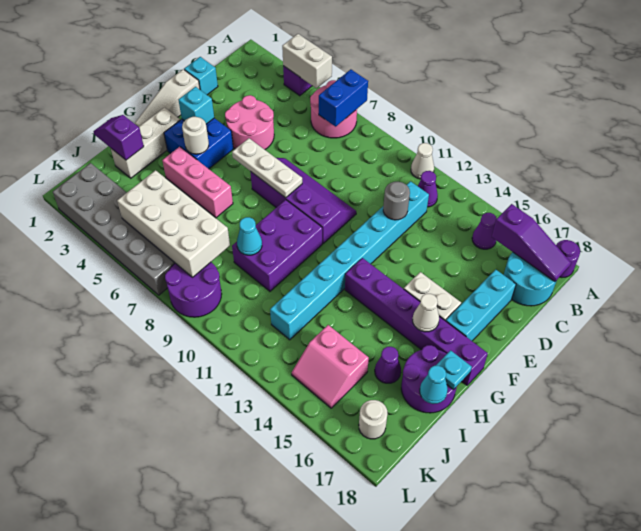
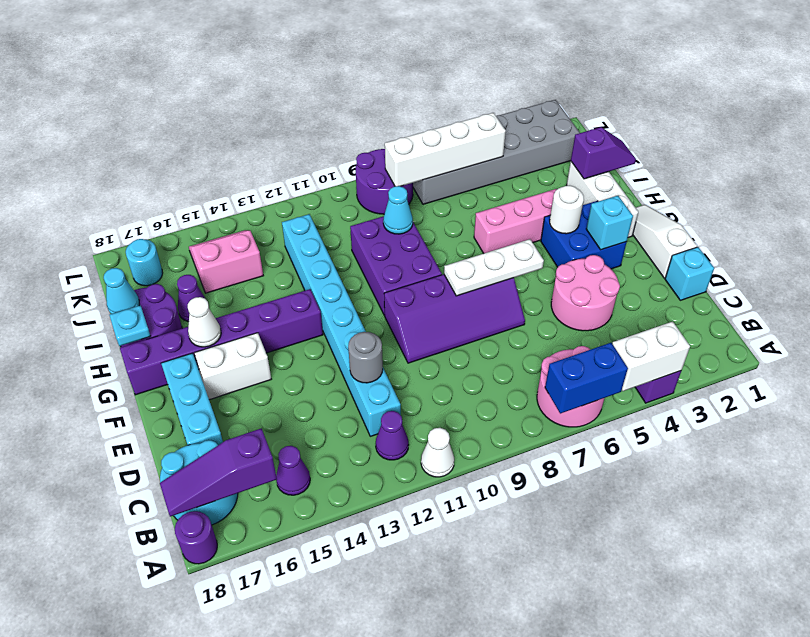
blue 1x2 brick [319,69,368,127] -> blue 1x2 brick turned to [545,343,628,413]
white 2x4 brick [117,170,230,277] -> white 1x4 brick [385,113,506,186]
white 1x1 round brick [359,400,387,439] -> cyan 1x1 round brick [126,239,163,286]

